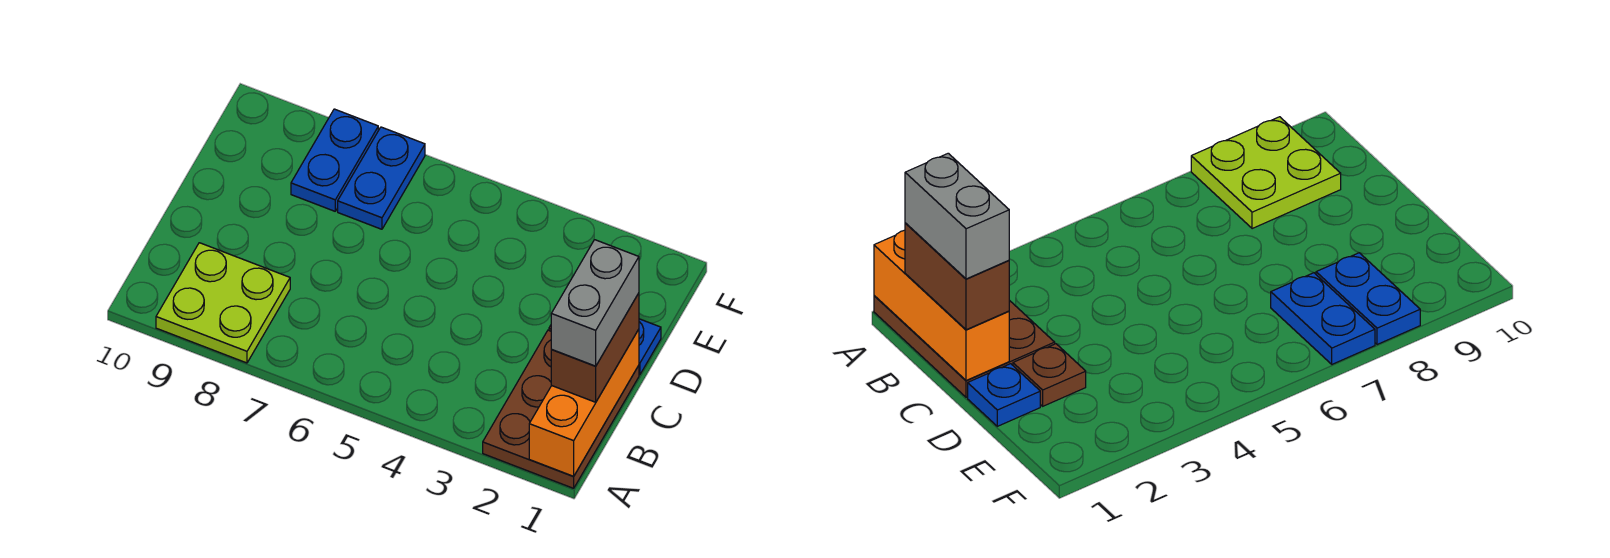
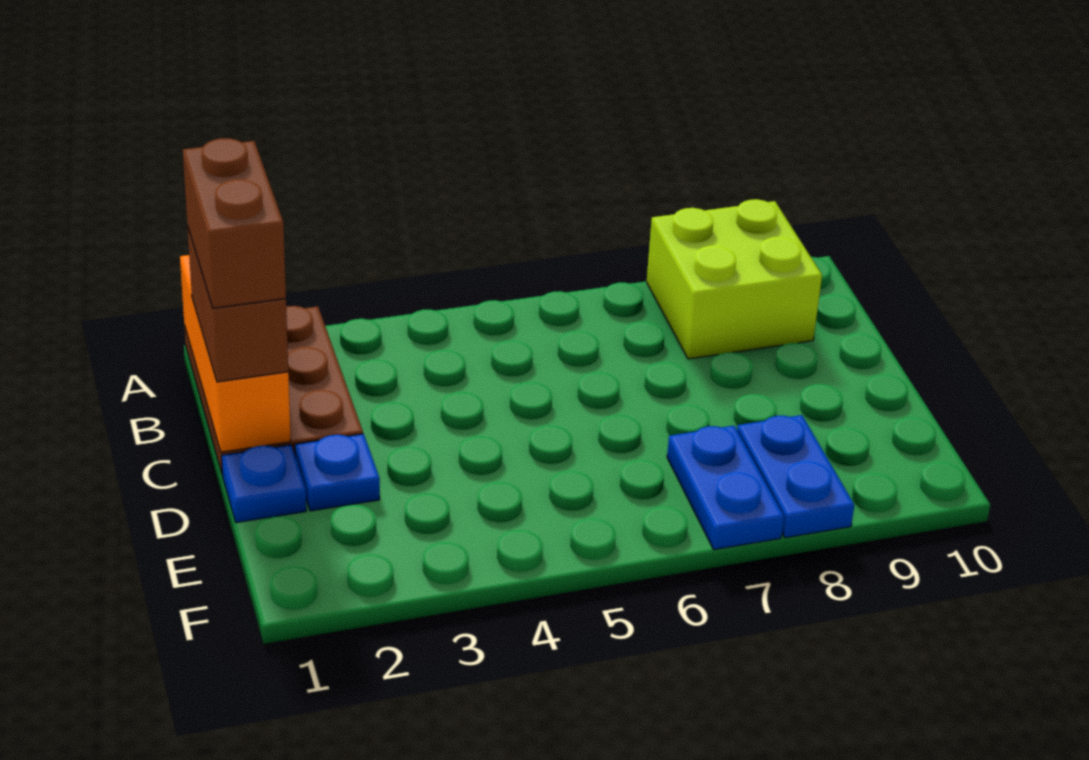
lime 2x2 plate [156,243,290,363] -> lime 2x2 brick [647,199,822,359]
grey 1x2 brick [551,240,639,366] -> brown 1x2 brick [183,138,286,308]
brown 1x1 plate [1013,344,1086,406] -> blue 1x1 plate [295,434,380,511]

